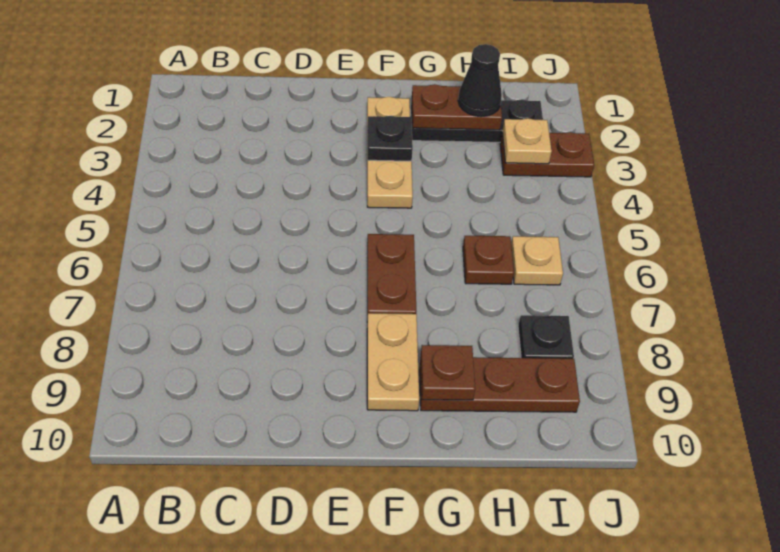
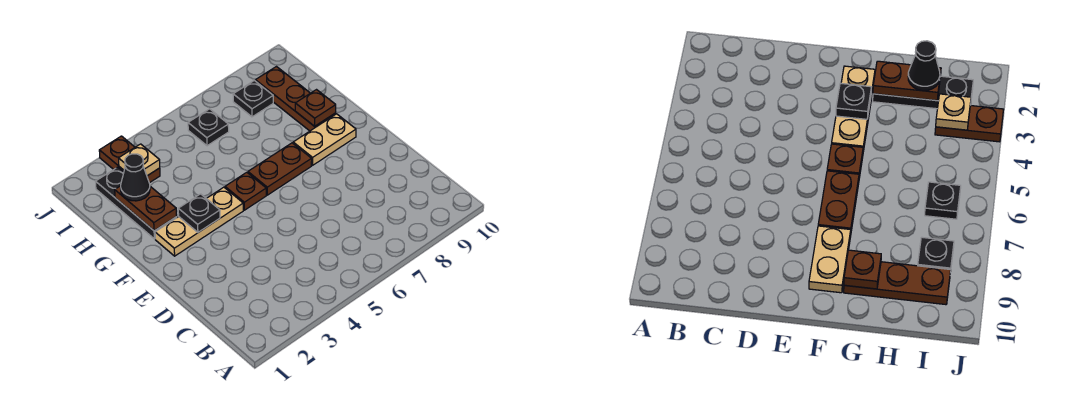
brown 1x1 plate [463,236,514,284] -> brown 1x1 plate moved to [225,172,266,210]
tan 1x1 plate [511,236,563,285] -> black 1x1 plate [188,109,229,146]

